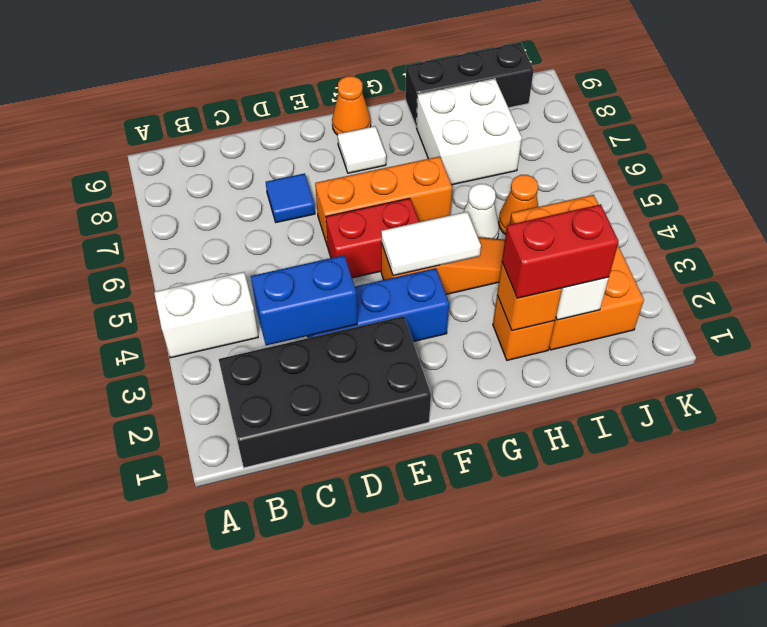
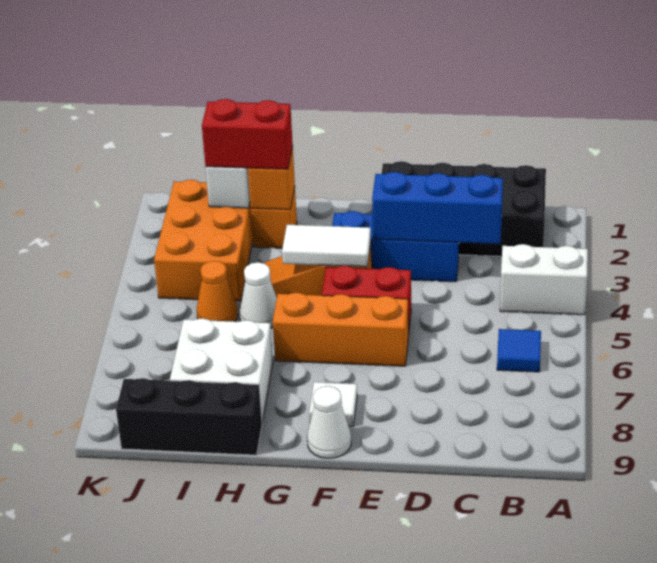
blue 1x2 brick [251,255,357,345] -> blue 1x3 brick [372,172,503,244]
blue 1x1 tile [266,173,315,222] -> blue 1x1 tile moved to [497,329,541,372]
orange 1x1 cone [332,76,371,135] -> white 1x1 cone [307,386,351,458]

